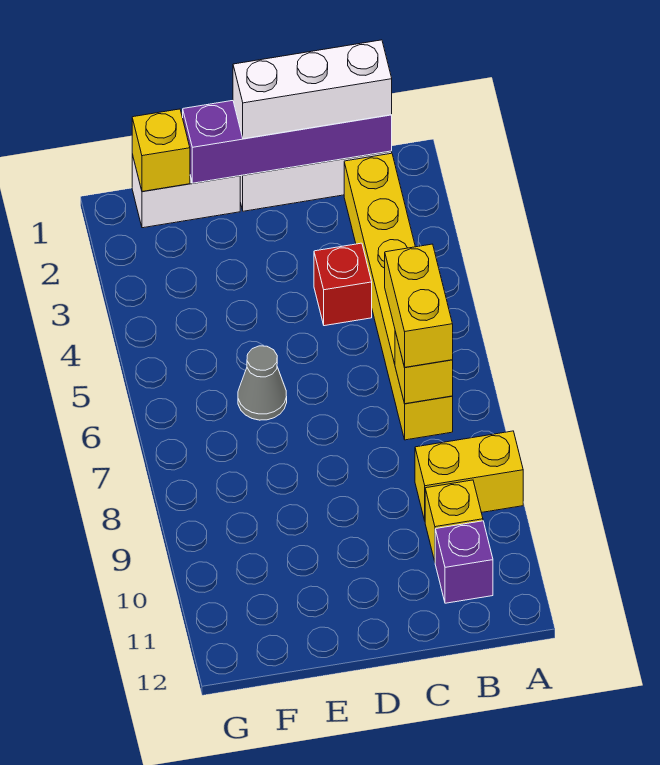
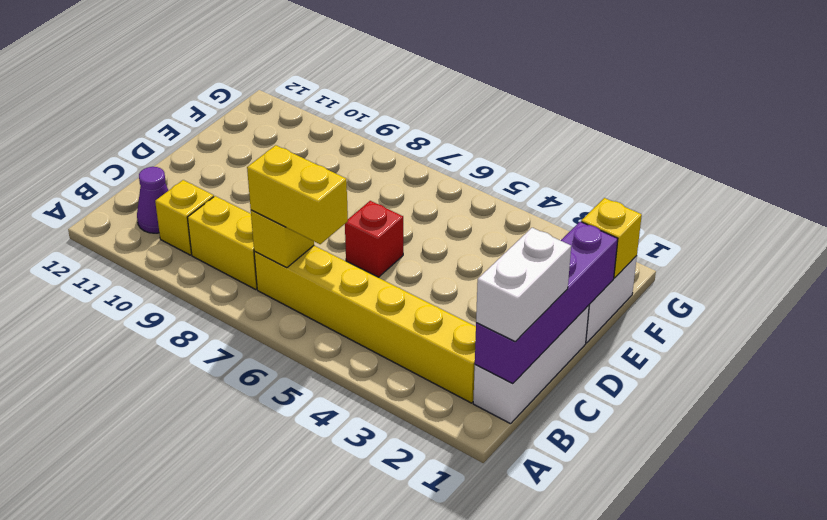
yellow 1x2 brick [415,431,523,520] -> yellow 1x2 brick turned to [187,196,257,289]
white 1x3 brick [233,40,392,139] -> white 1x2 brick [476,228,571,342]
purple 1x1 brick [435,521,493,603] -> purple 1x1 cone [137,167,168,233]
red 1x1 brick [314,243,372,326] -> red 1x1 brick moved to [345,201,403,277]
grey 1x1 cone [238,346,287,420] -> none

